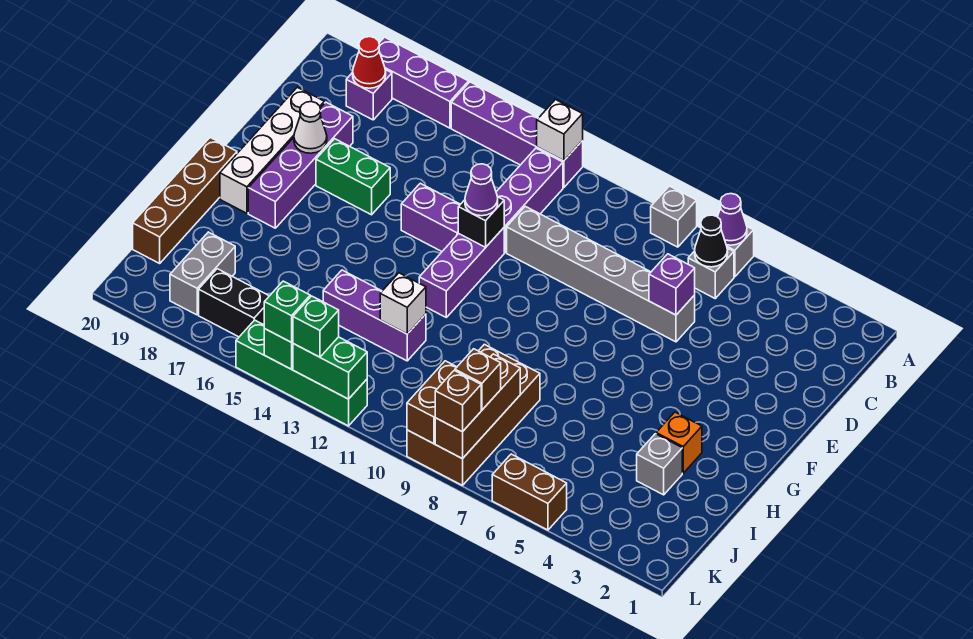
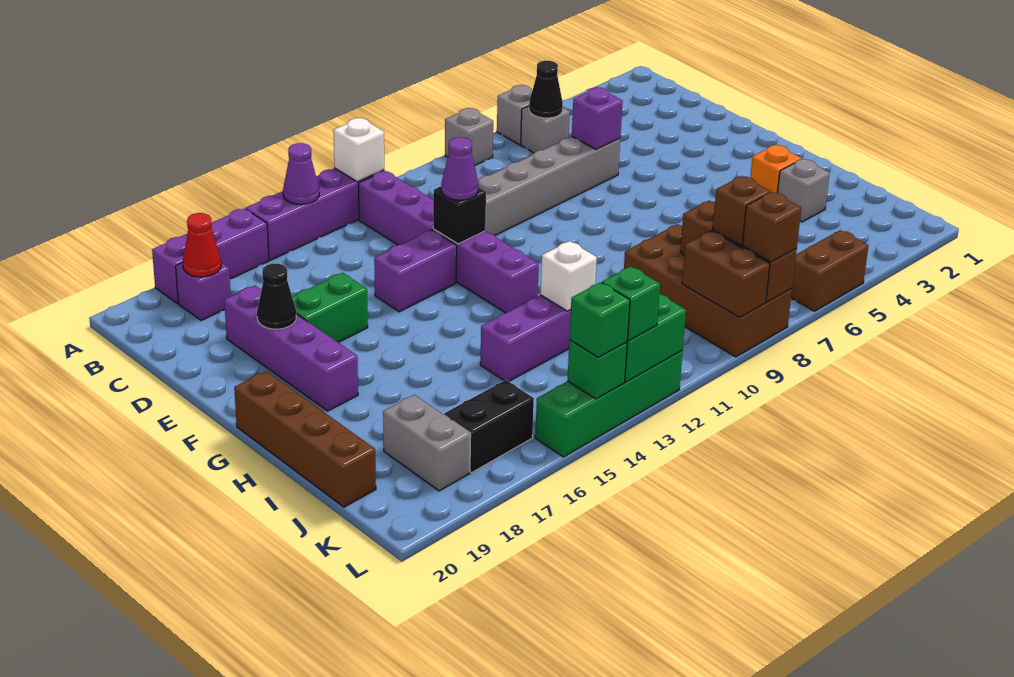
purple 1x1 cone [718,194,747,245] -> purple 1x1 cone moved to [283,143,319,204]
white 1x4 brick [220,87,324,213] -> none
white 1x1 cone [294,101,327,153] -> black 1x1 cone [257,263,296,329]

